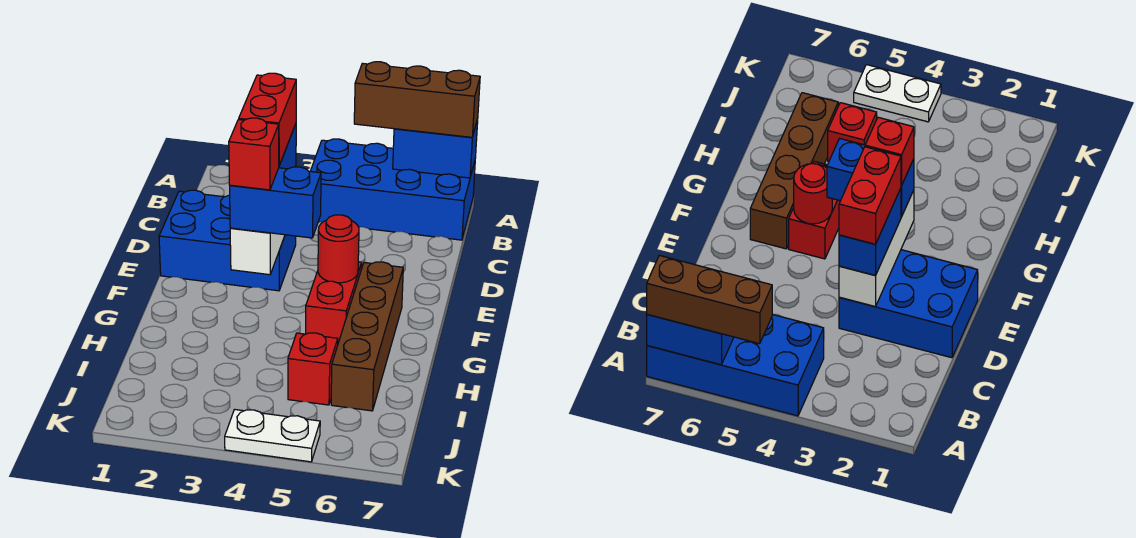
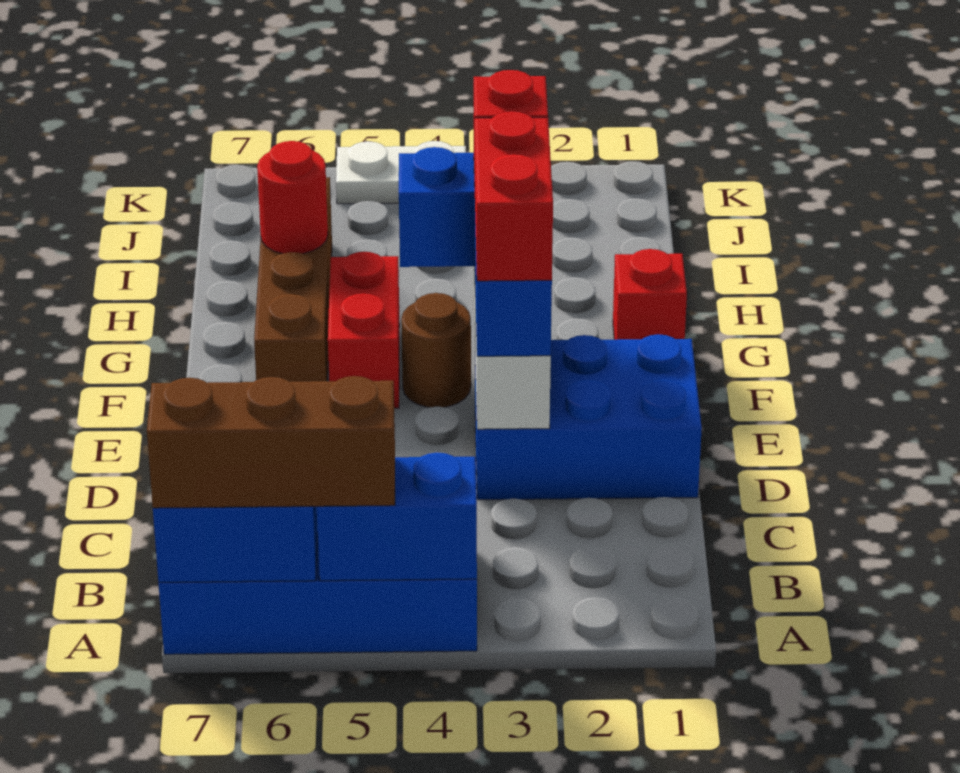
none -> blue 1x2 brick [317,452,477,581]
none -> brown 1x1 round brick [401,293,471,407]
red 1x1 round brick [318,215,359,283] -> red 1x1 round brick moved to [257,141,328,254]
red 1x1 brick [288,333,338,405] -> red 1x1 brick moved to [613,249,687,340]

